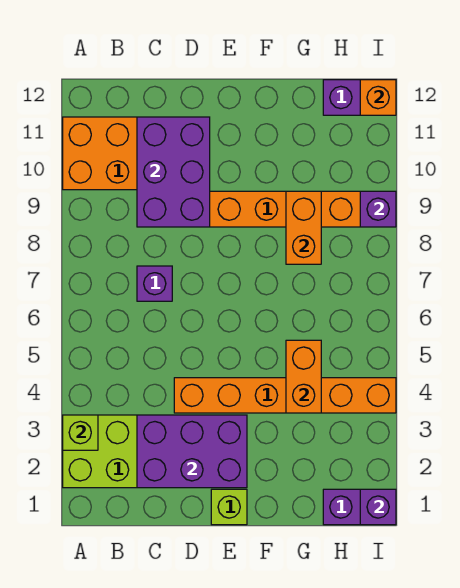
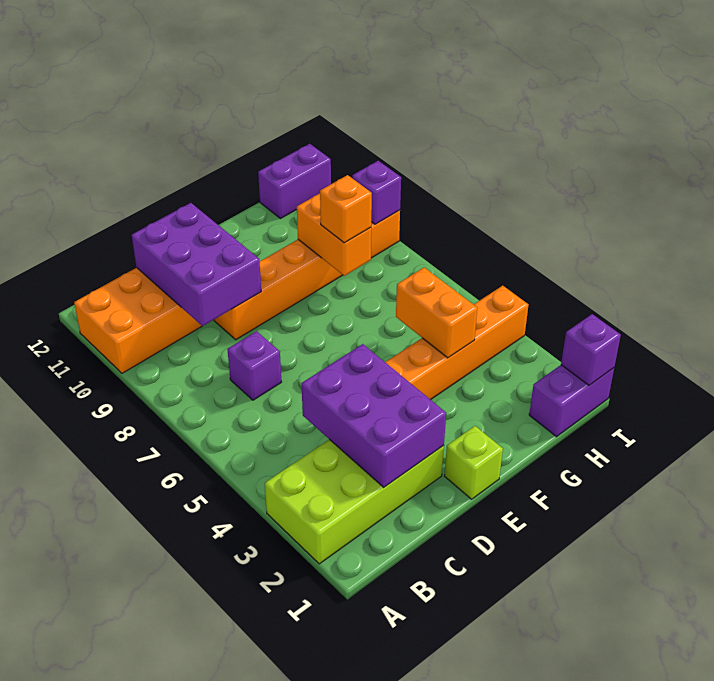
lime 1x1 brick [63,415,98,450] -> none
purple 2x3 brick [137,415,247,488] -> purple 2x3 brick turned to [302,344,446,488]
orange 1x1 brick [360,80,396,115] -> orange 1x1 brick moved to [320,175,372,243]

